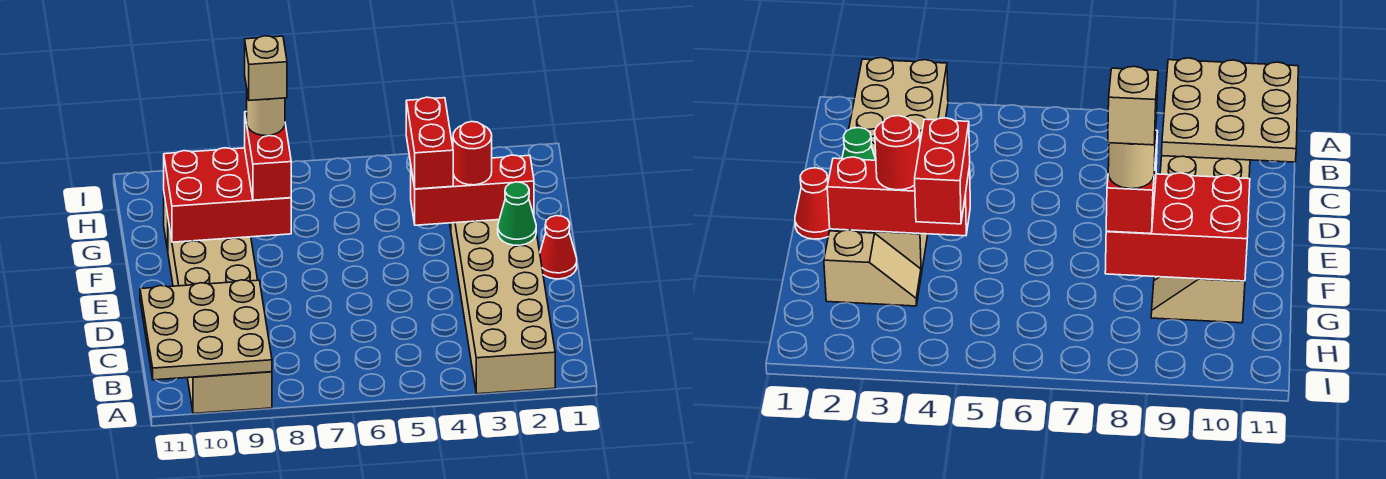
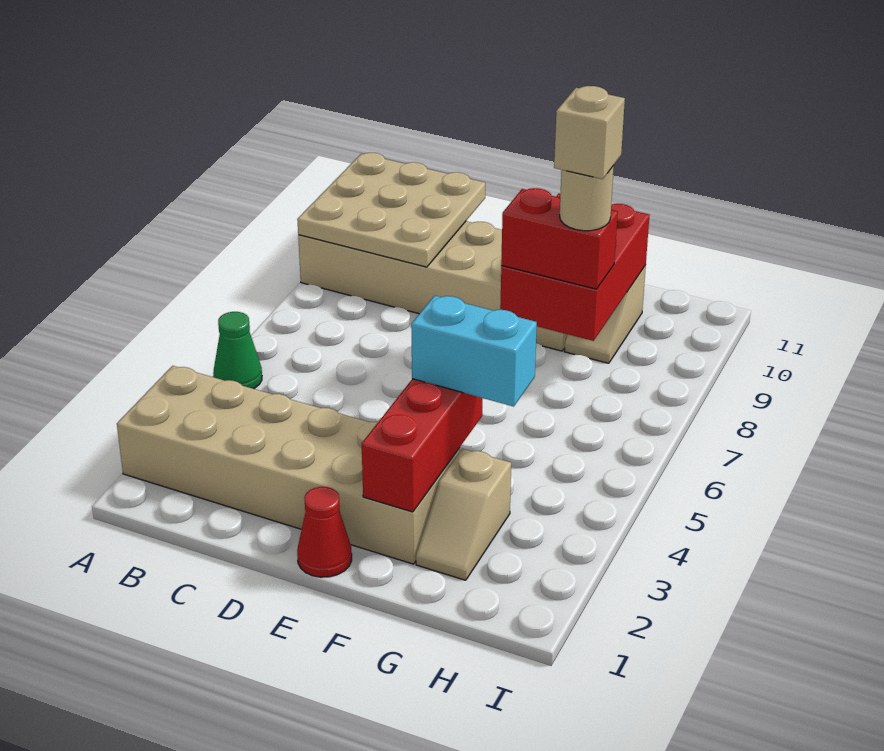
green 1x1 cone [498,182,536,245] -> green 1x1 cone moved to [213,312,262,389]
red 1x1 round brick [453,122,492,185] -> none
red 1x2 brick [406,97,453,189] -> cyan 1x2 brick [411,296,537,407]
tan 1x2 slope [824,230,921,306] -> tan 1x2 slope turned to [416,449,511,580]

